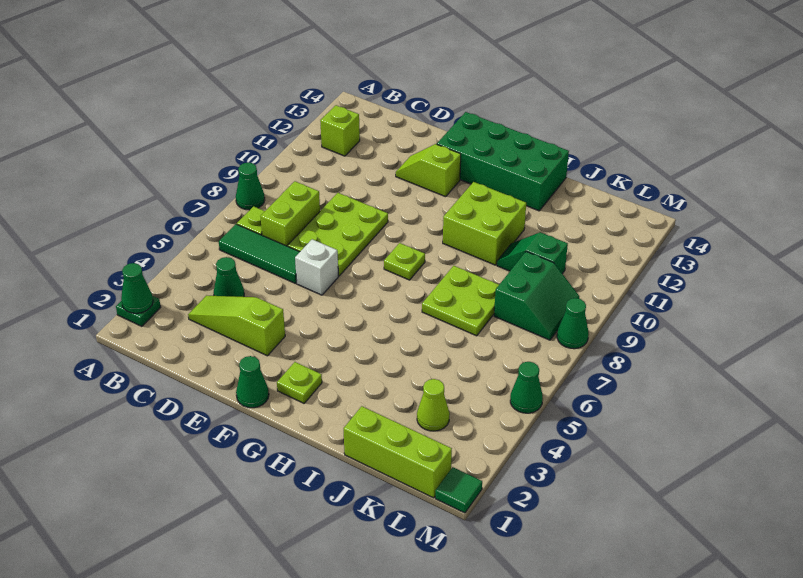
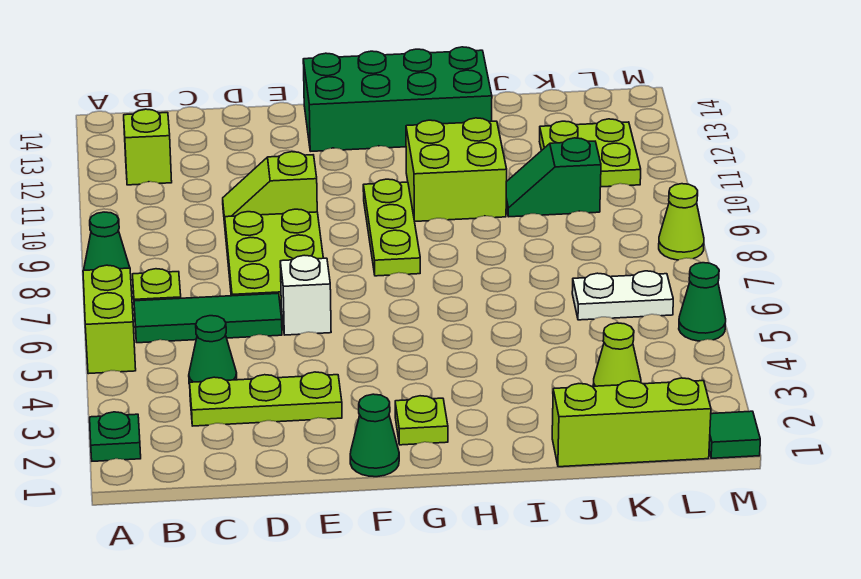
green 1x1 cone [121,263,153,313] -> none
lime 1x3 slope [188,295,285,356] -> lime 1x3 plate [190,372,342,426]
lime 1x2 brick [261,181,320,246] -> lime 1x2 brick moved to [83,265,136,374]
lime 1x2 slope [396,144,461,197] -> lime 1x2 slope moved to [223,152,317,224]
lime 1x1 plate [384,243,425,280] -> lime 1x3 plate [363,179,420,276]
lime 2x2 plate [422,266,499,336] -> lime 2x2 plate moved to [540,119,641,187]
none -> white 1x2 plate [572,271,673,320]
green 2x2 slope [494,252,579,340] -> none
green 1x1 cone [557,298,589,349] -> lime 1x1 cone [659,184,704,260]

